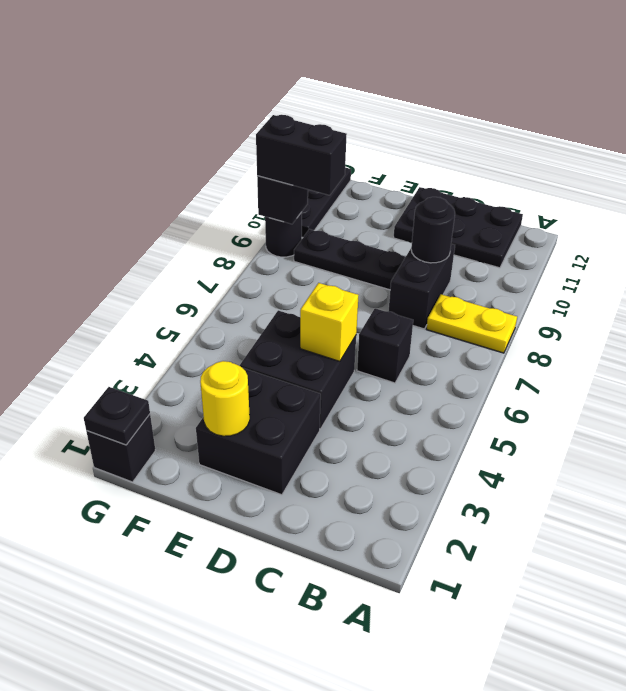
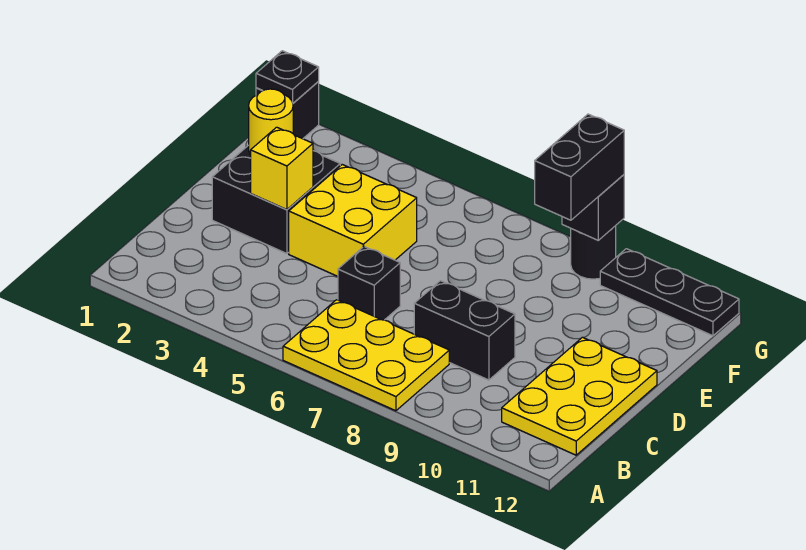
yellow 1x2 plate [426,294,517,353] -> yellow 2x3 plate [283,300,449,411]
black 2x3 plate [394,187,523,268] -> yellow 2x3 plate [502,337,657,455]
black 1x1 round brick [411,197,455,263] -> none
black 2x2 brick [240,310,356,429] -> yellow 2x2 brick [289,165,417,276]
yellow 1x1 brick [300,283,359,361] -> yellow 1x1 brick moved to [251,127,313,210]
black 1x3 plate [294,229,405,290] -> none

